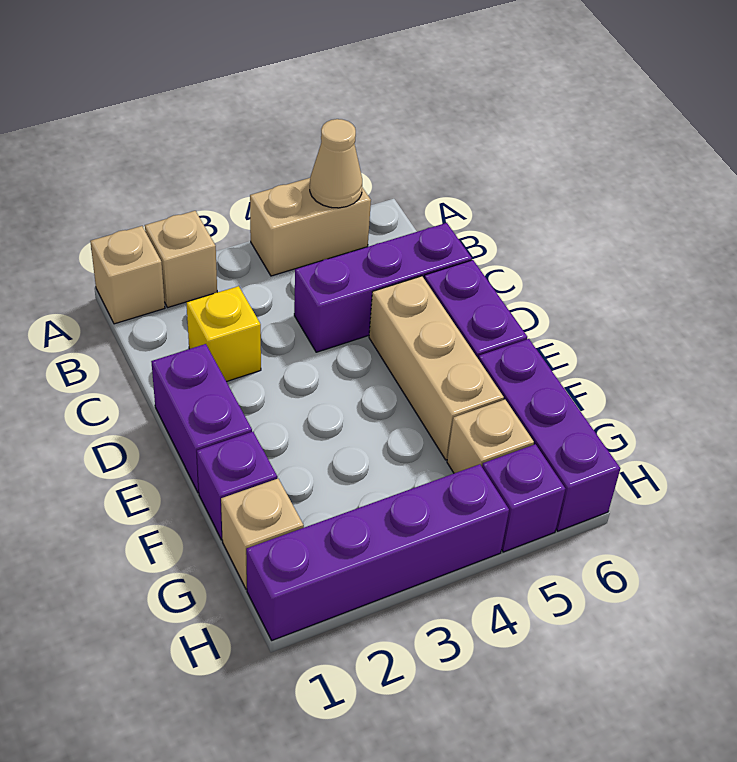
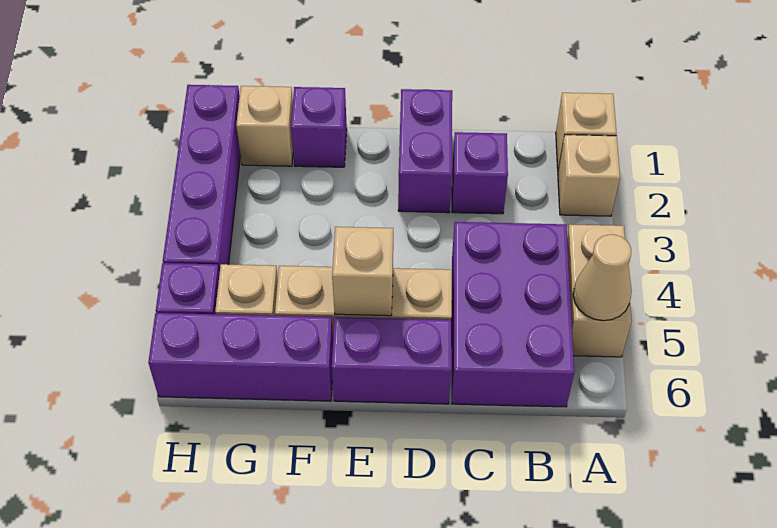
yellow 1x1 brick [186,286,261,382] -> purple 1x1 brick [452,132,508,214]
purple 1x3 brick [294,223,472,352] -> purple 2x3 brick [452,222,574,407]
purple 1x2 brick [151,344,252,493] -> purple 1x2 brick turned to [398,89,452,213]
none -> tan 1x1 brick [332,227,393,316]

